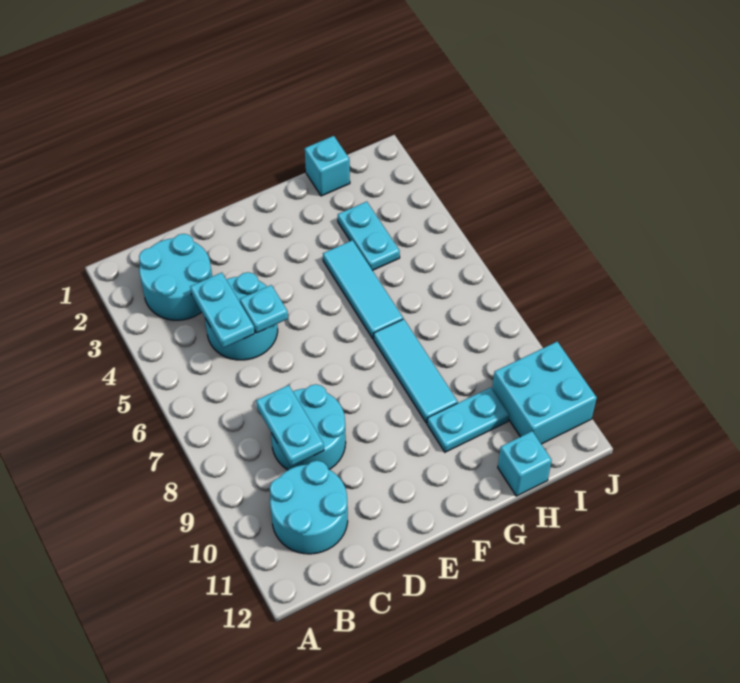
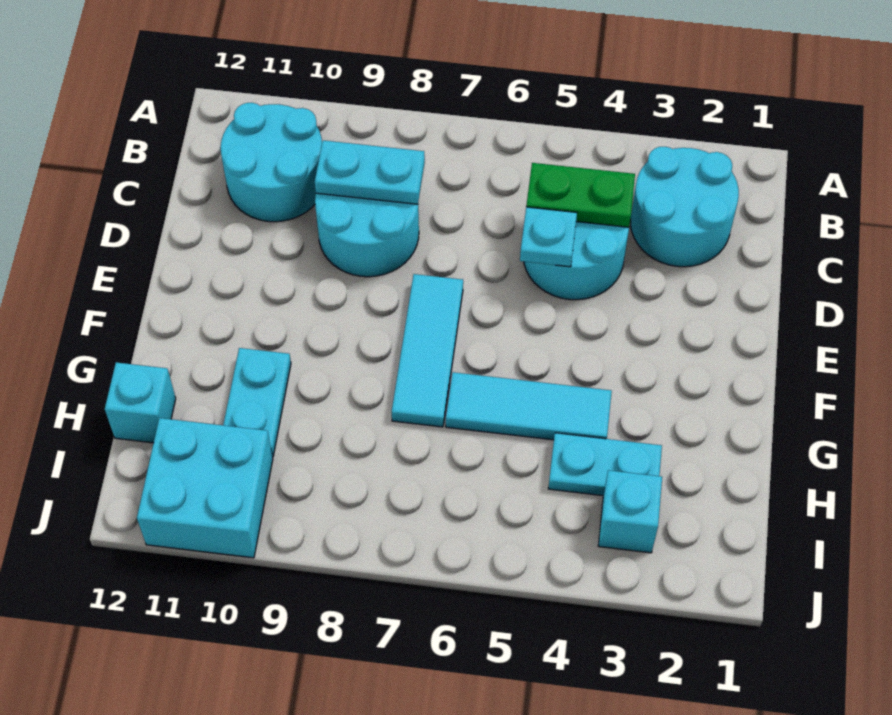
cyan 1x2 plate [190,273,255,348] -> green 1x2 plate [526,163,635,227]
cyan 1x3 tile [374,319,458,423] -> cyan 1x3 tile turned to [392,274,463,427]
cyan 1x1 brick [305,136,350,196] -> cyan 1x1 brick moved to [598,470,662,553]

